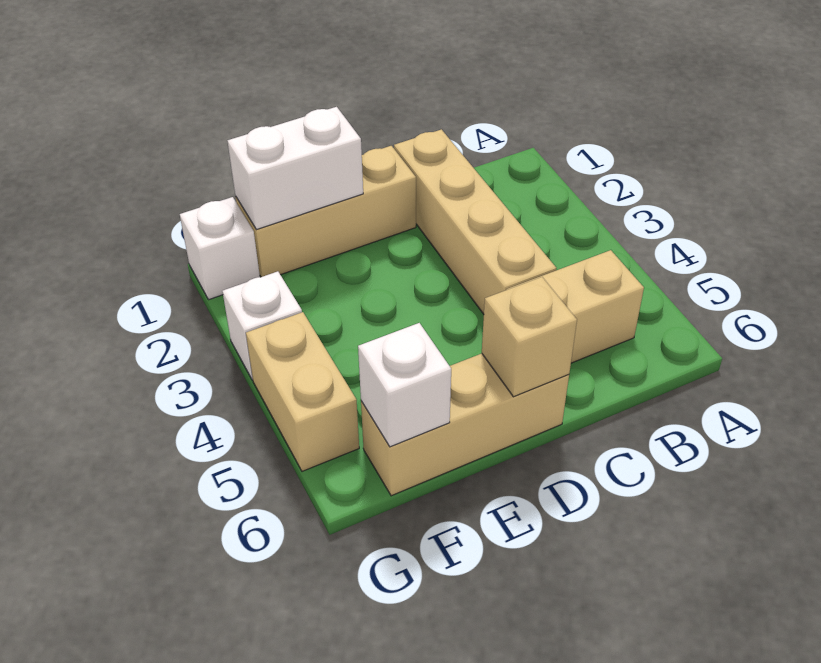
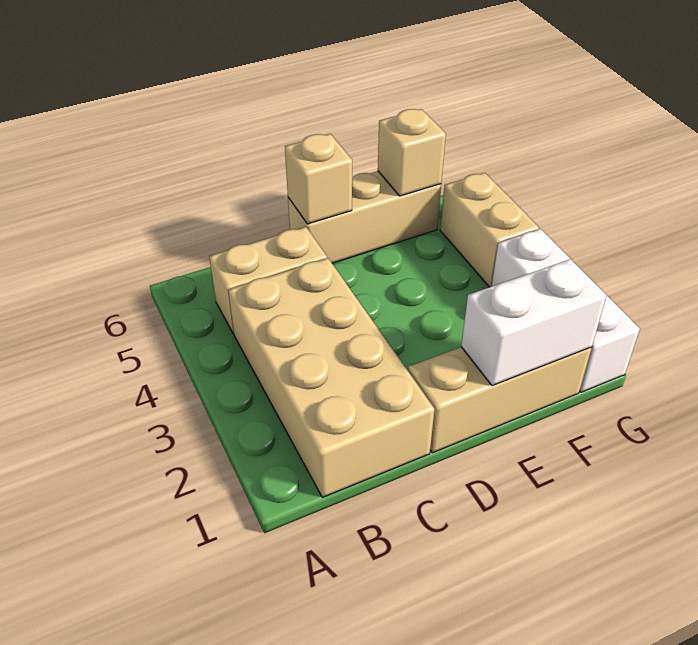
tan 1x4 brick [394,129,556,314] -> tan 2x4 brick [228,258,434,498]
white 1x1 brick [358,323,451,447] -> tan 1x1 brick [378,109,446,196]

